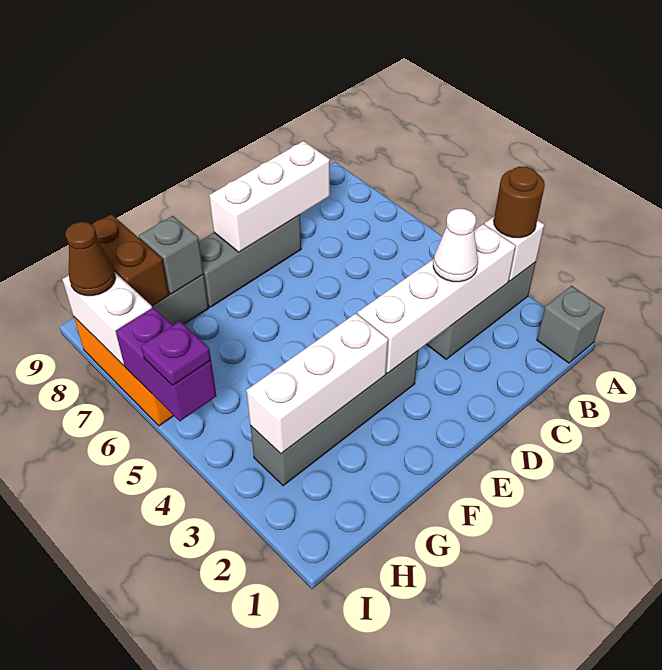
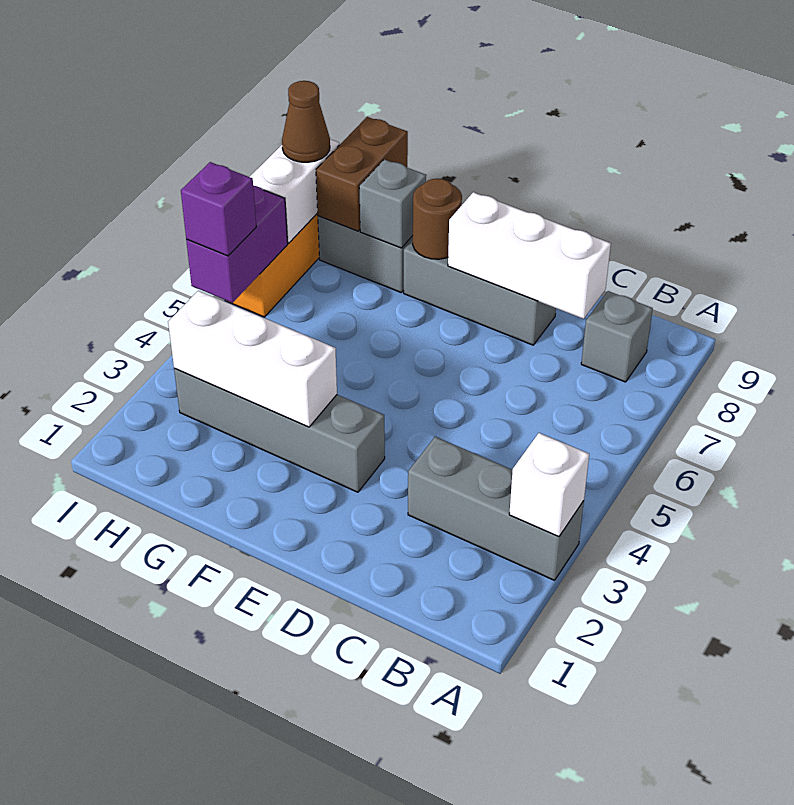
grey 1x1 brick [537,286,605,363] -> grey 1x1 brick moved to [581,291,653,382]
brown 1x1 round brick [494,166,545,238] -> brown 1x1 round brick moved to [413,179,462,259]
white 1x4 brick [358,224,516,373] -> none
white 1x1 cone [433,209,478,282] -> none
purple 1x1 plate [141,321,211,386] -> purple 1x1 brick [181,162,256,256]

